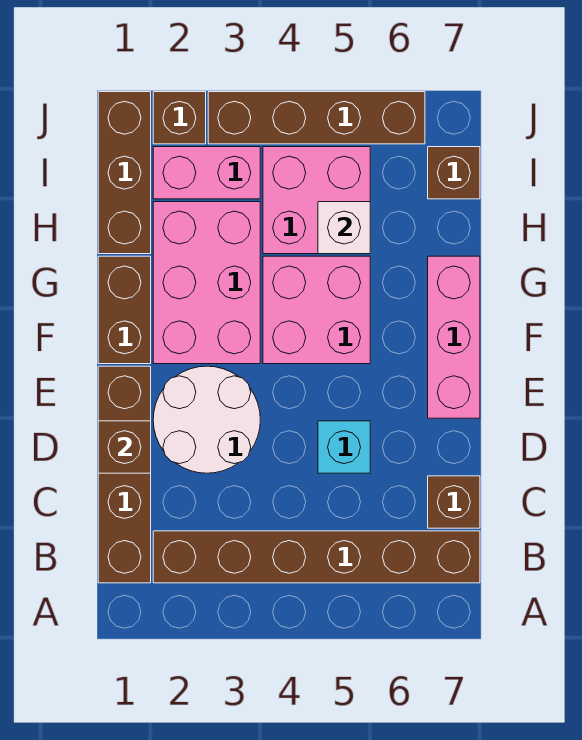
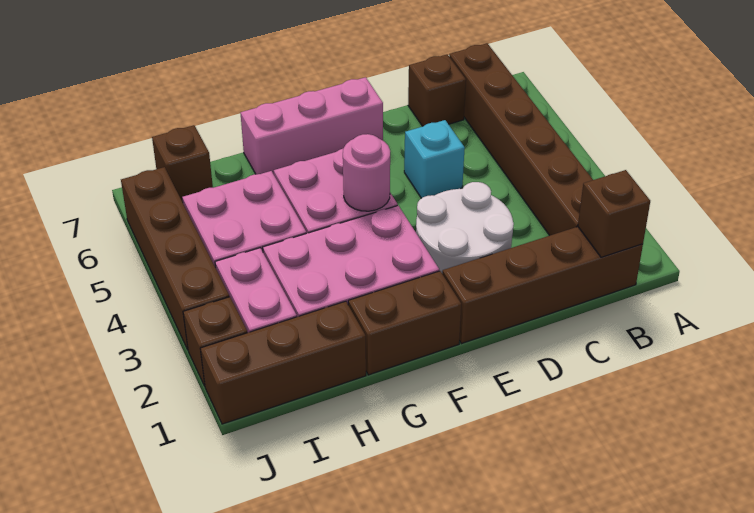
brown 1x1 brick [98,421,151,473] -> brown 1x1 brick moved to [578,170,650,258]
none -> pink 1x1 round brick [343,134,390,211]
white 1x1 brick [318,202,370,254] -> none

